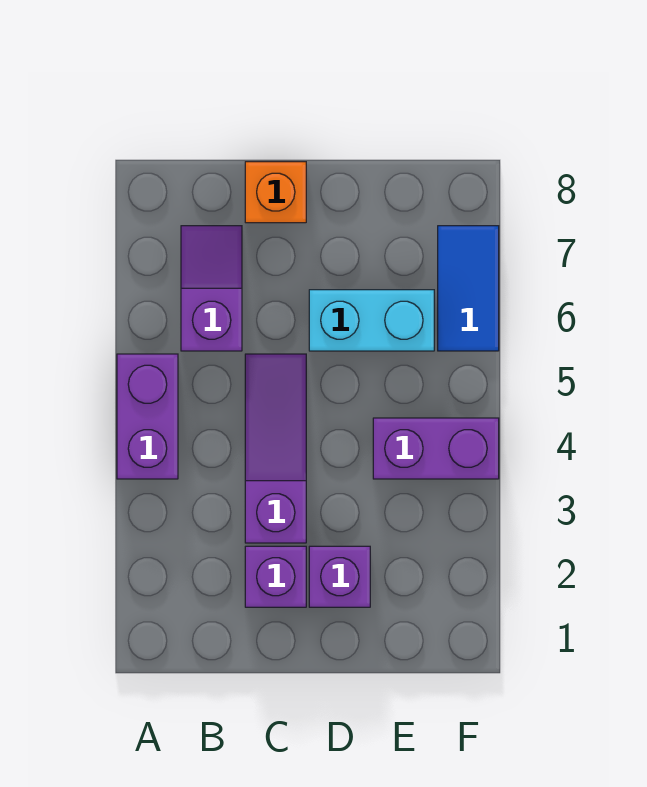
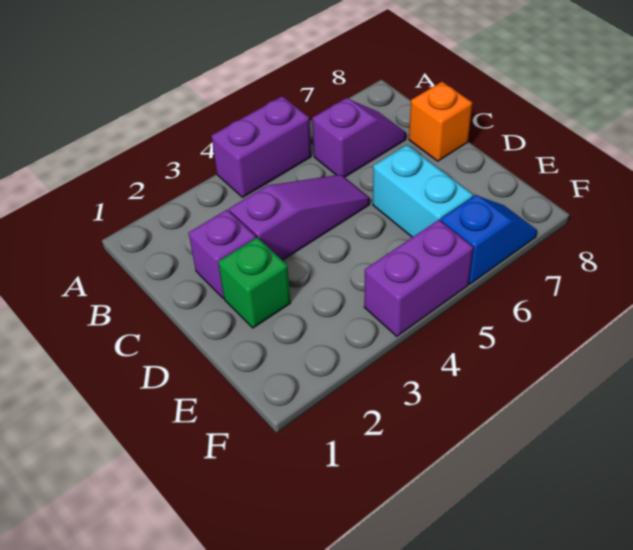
purple 1x1 brick [309,546,370,607] -> green 1x1 brick [218,237,291,328]
purple 1x2 brick [373,418,499,479] -> purple 1x2 brick turned to [364,220,473,336]
blue 1x2 tile [438,226,499,351] -> blue 1x2 slope [440,195,537,284]

